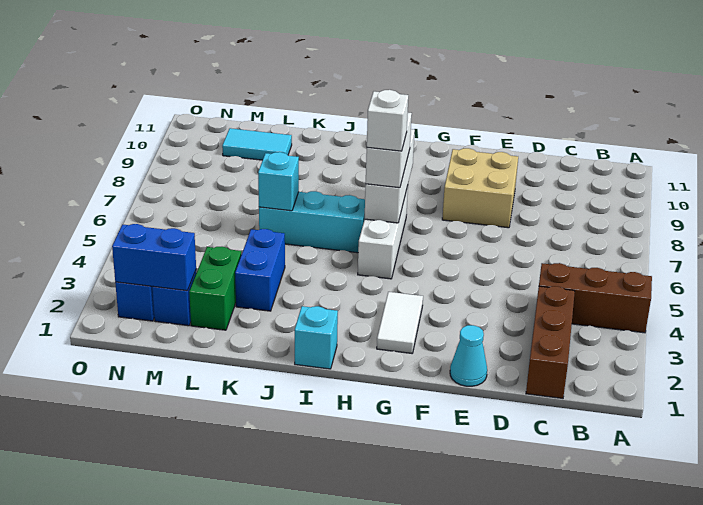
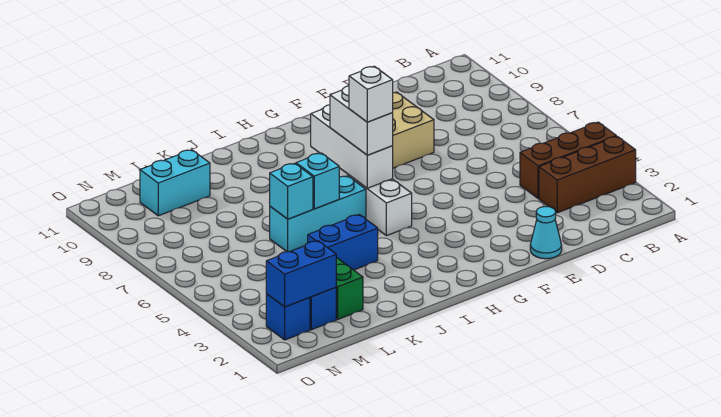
brown 1x3 brick [526,286,575,398] -> brown 1x3 brick turned to [539,136,636,213]
white 1x2 tile [377,292,423,353] -> none
cyan 1x1 brick [295,306,338,369] -> cyan 1x1 brick moved to [296,153,339,209]
blue 1x2 brick [235,229,285,311] -> blue 1x2 brick turned to [308,215,378,270]
cyan 1x2 tile [222,128,292,160] -> cyan 1x2 brick [140,150,210,216]

